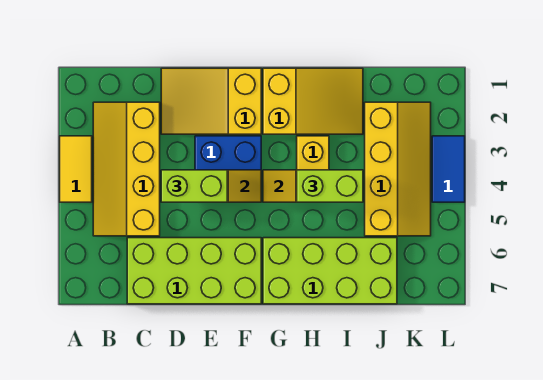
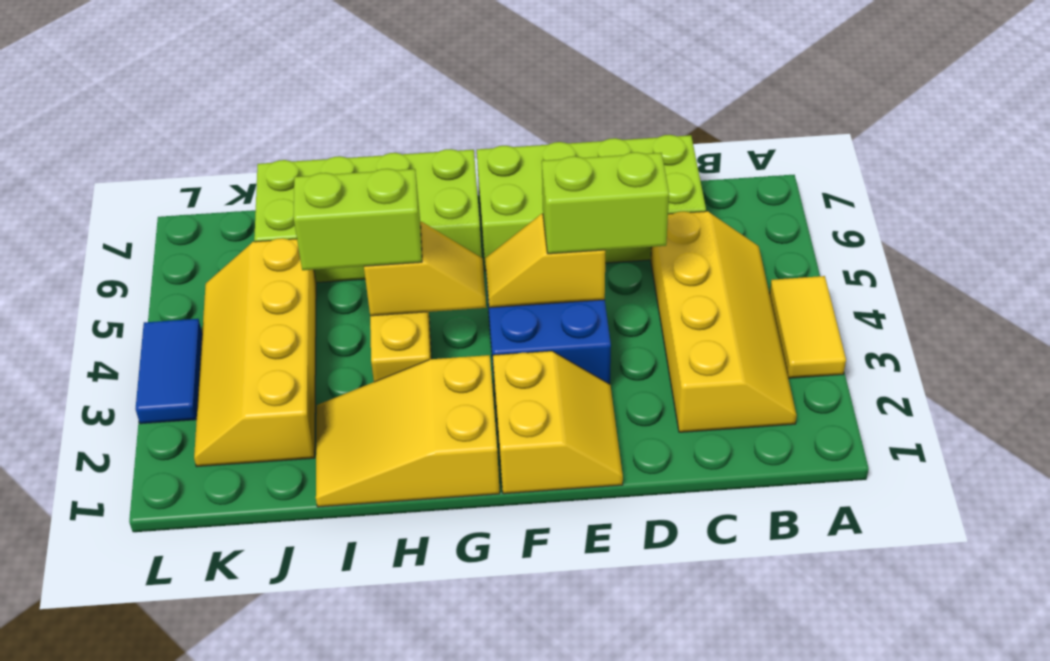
yellow 2x3 slope [161,68,261,134] -> yellow 2x2 slope [493,351,623,494]

